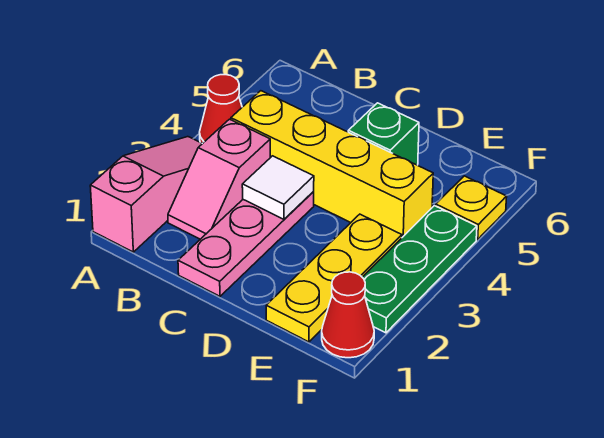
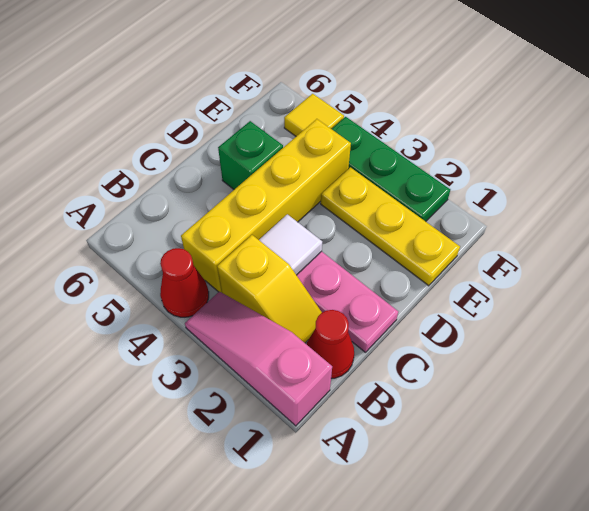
pink 1x2 slope [168,119,270,239] -> yellow 1x2 slope [217,235,322,343]
red 1x1 cone [322,272,374,358] -> red 1x1 cone moved to [307,310,354,378]
yellow 1x1 plate [436,176,507,239] -> yellow 1x1 tile [284,94,344,136]

